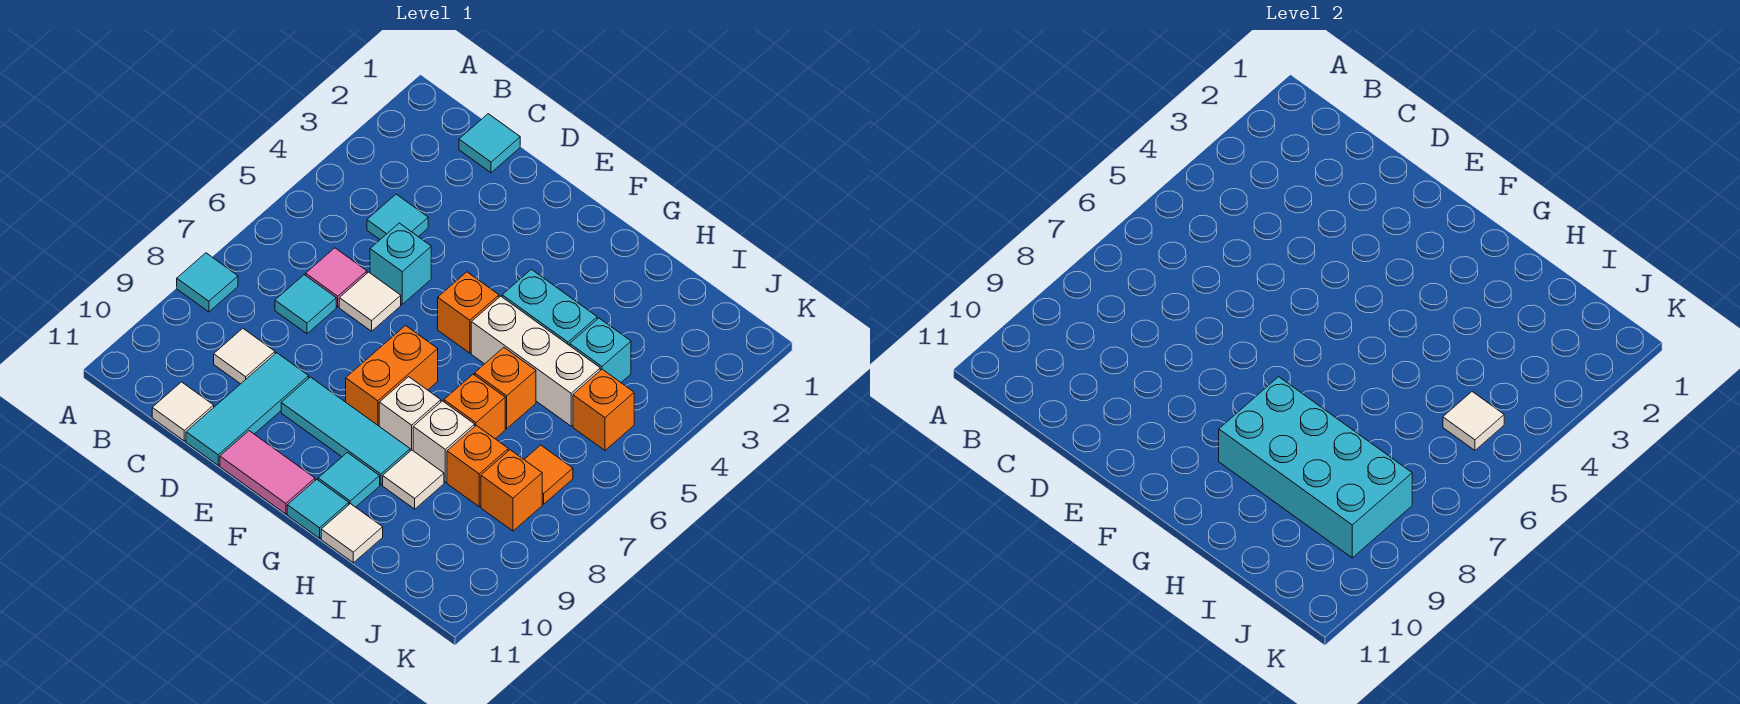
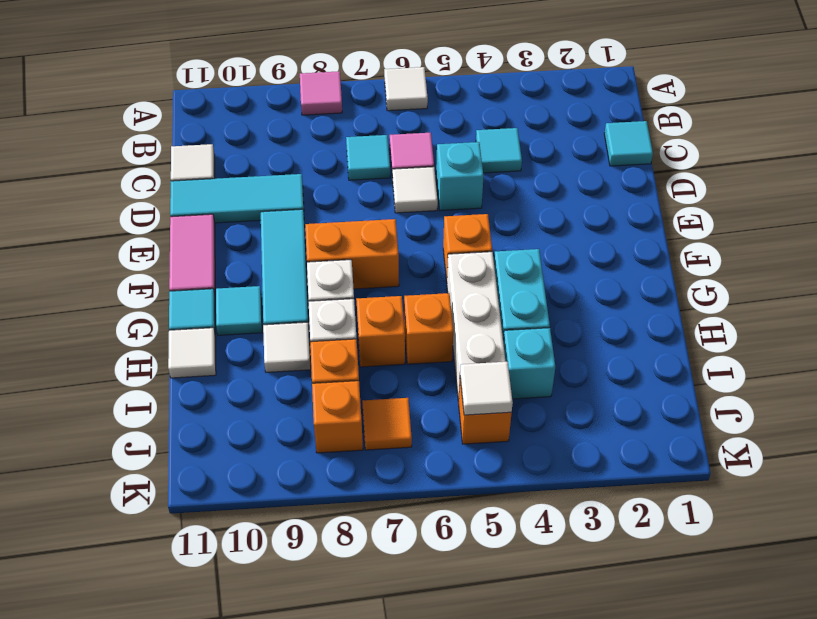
cyan 1x1 tile [177,253,238,312] -> pink 1x1 tile [300,71,342,115]
white 1x1 tile [214,328,275,384] -> white 1x1 tile moved to [384,67,428,111]
cyan 2x4 brick [1219,377,1412,558] -> none

